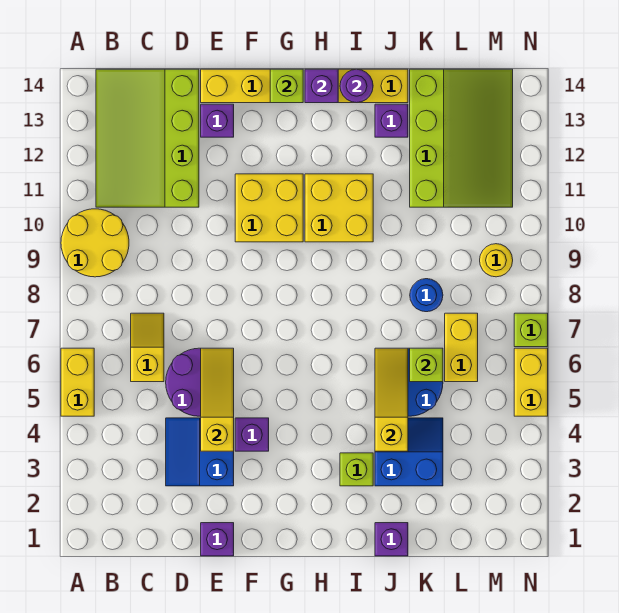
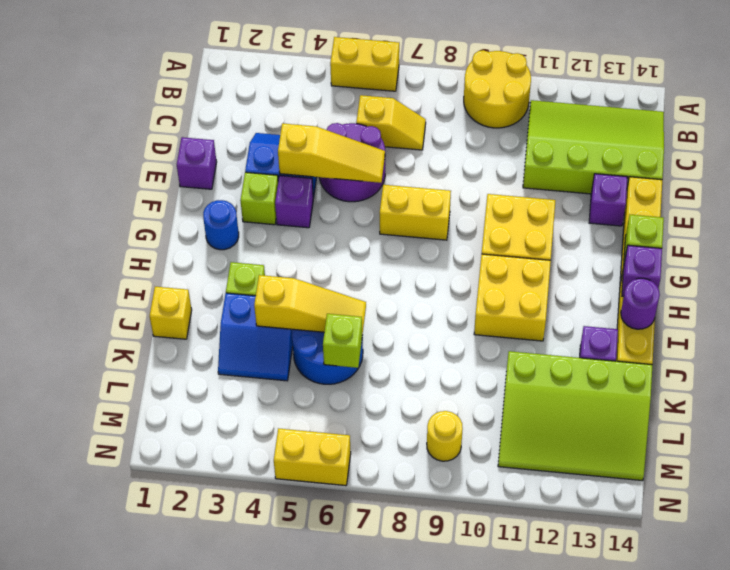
purple 1x1 brick [375,523,408,556] -> yellow 1x1 brick [150,287,192,339]
blue 2x2 slope [375,418,443,486] -> blue 2x2 slope turned to [218,293,293,381]
blue 1x1 round brick [410,279,443,312] -> blue 1x1 round brick moved to [203,200,239,250]
yellow 1x2 brick [445,313,478,382] -> yellow 1x2 brick moved to [380,185,451,240]
lime 1x1 brick [514,313,548,347] -> lime 1x1 brick moved to [240,172,278,225]

